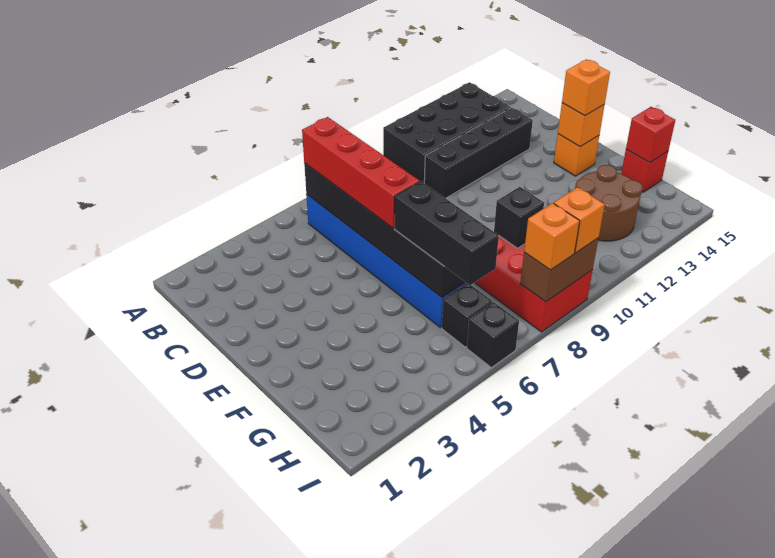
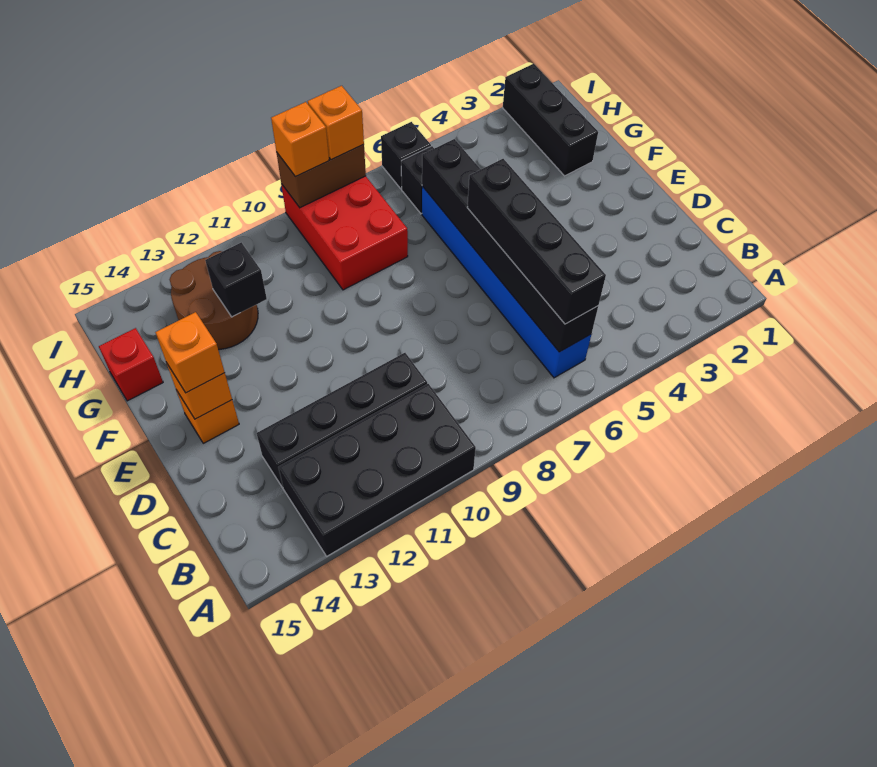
red 1x4 brick [302,117,420,228] -> black 1x4 brick [467,159,606,324]
black 1x3 brick [395,181,499,285] -> black 1x3 brick moved to [503,64,598,176]
black 1x1 brick [494,187,544,248] -> black 1x1 brick moved to [205,242,267,317]
red 1x1 brick [626,107,675,163] -> none

